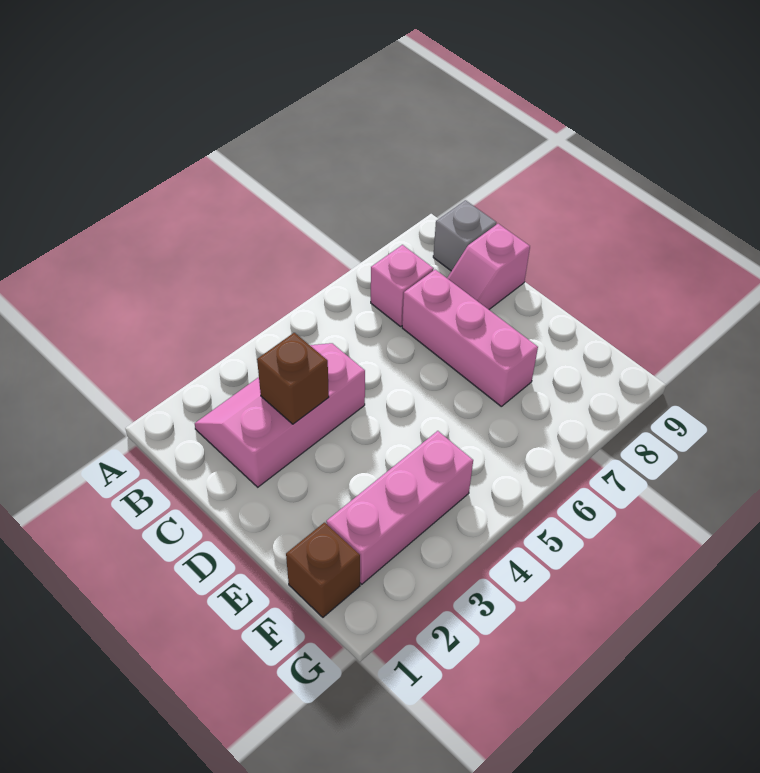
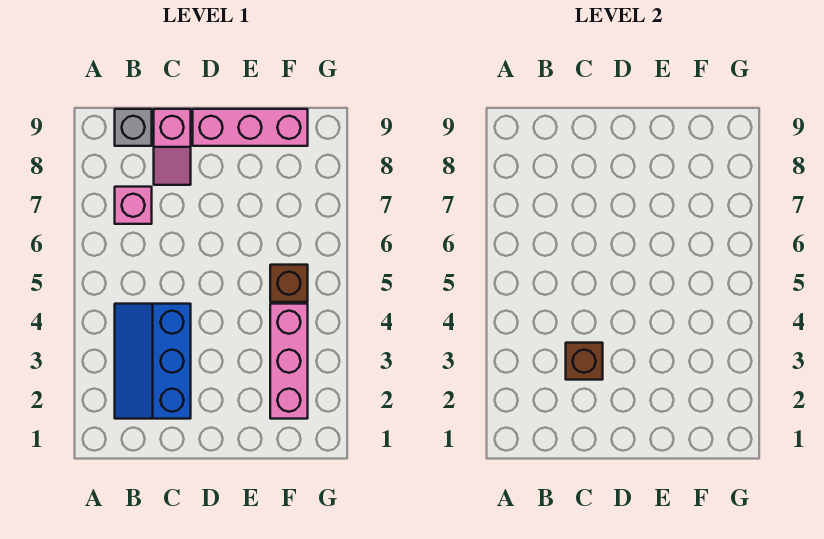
pink 2x3 slope [195,343,365,487] -> blue 2x3 slope [115,304,191,419]
pink 1x3 brick [402,270,538,406] -> pink 1x3 brick moved to [193,109,308,146]
brown 1x1 brick [286,523,360,617] -> brown 1x1 brick moved to [270,265,308,302]

